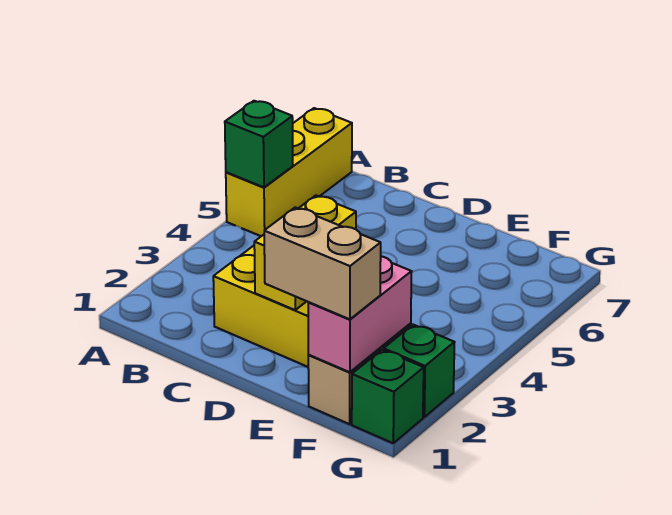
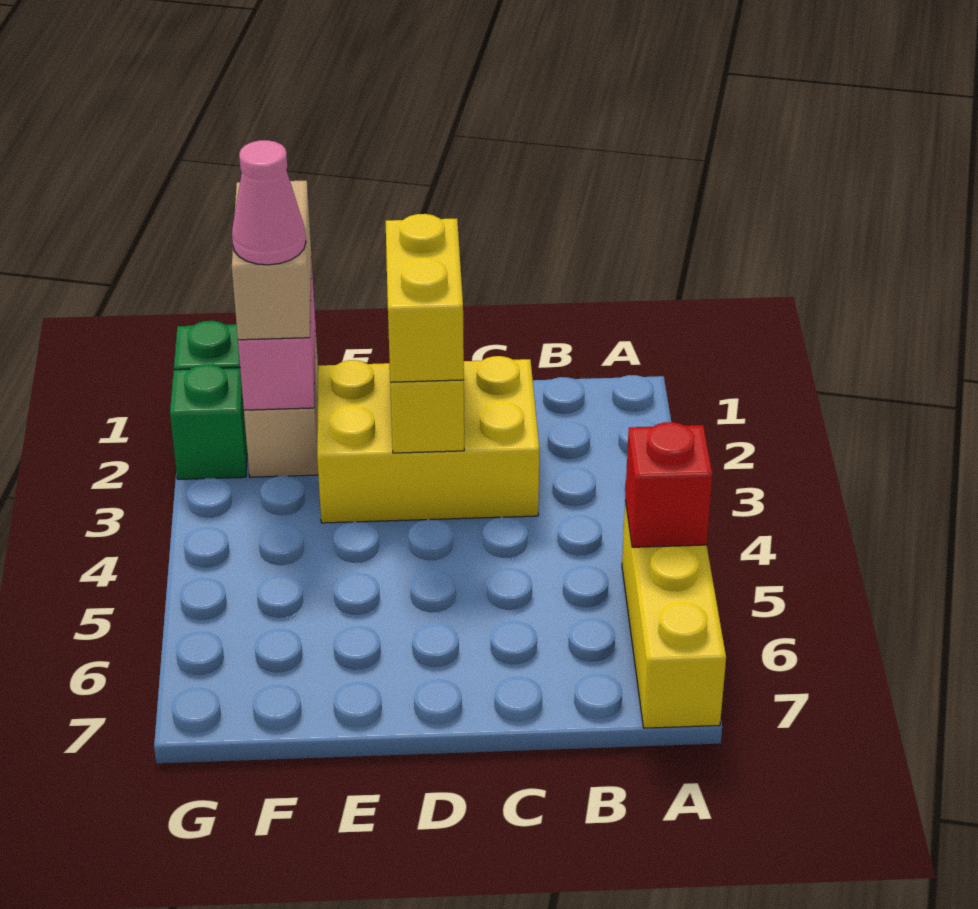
green 1x1 brick [225,101,293,187] -> red 1x1 brick [625,422,712,547]
none -> yellow 1x2 brick [386,214,464,382]
tan 1x2 brick [264,207,381,319] -> tan 1x2 brick turned to [232,180,311,340]
none -> pink 1x1 cone [232,140,306,265]

